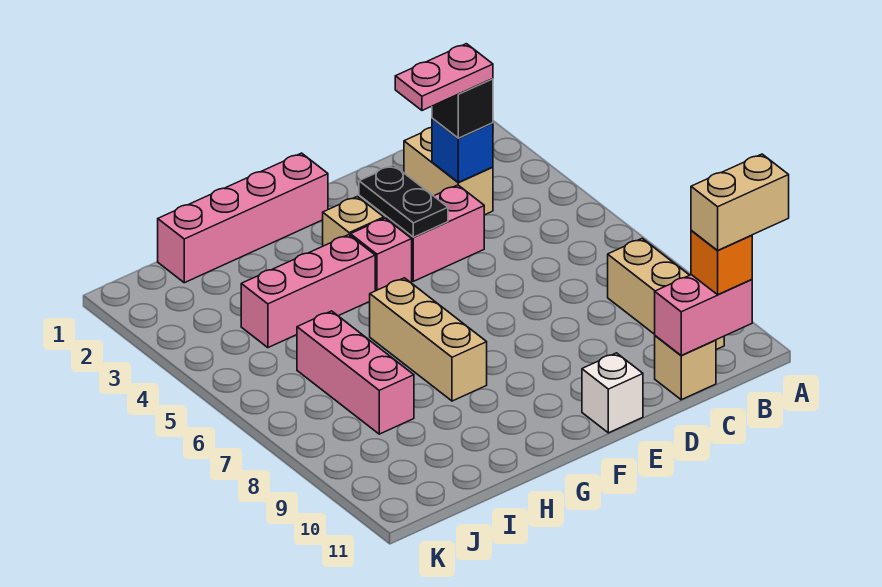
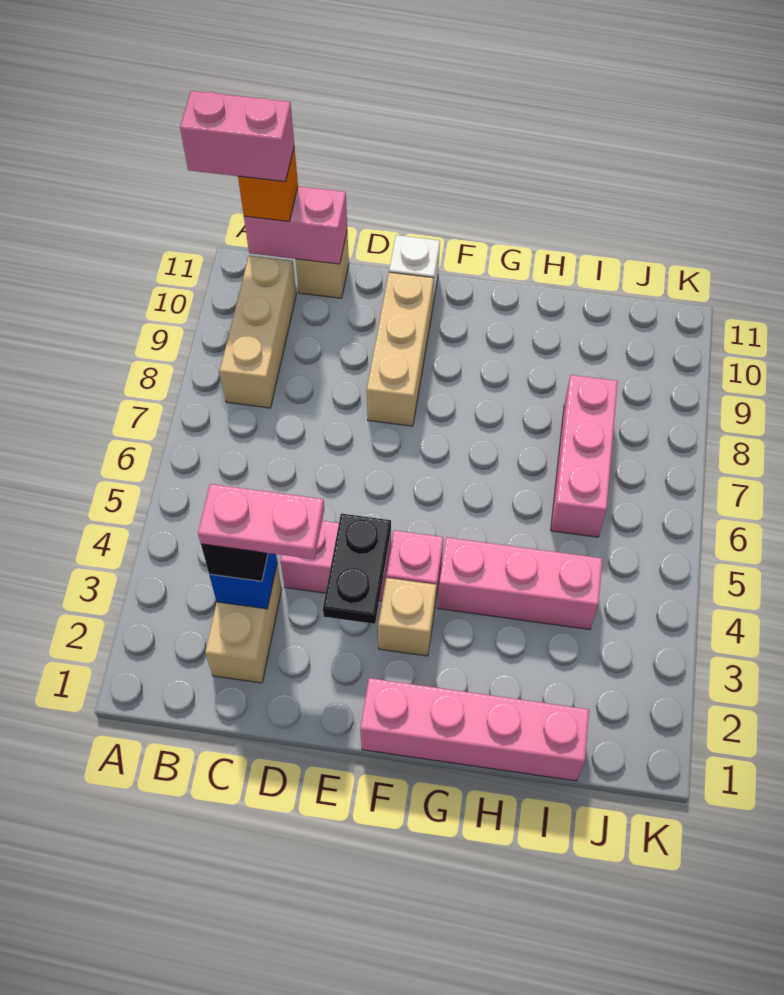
tan 1x2 brick [691,154,789,251] -> pink 1x2 brick [180,91,294,182]
tan 1x3 brick [370,278,487,401] -> tan 1x3 brick moved to [367,272,434,426]

